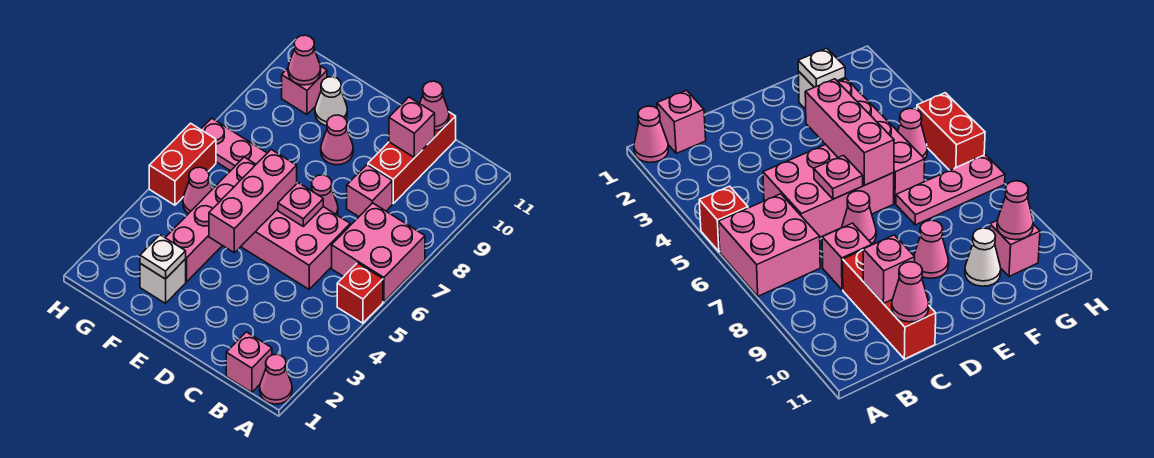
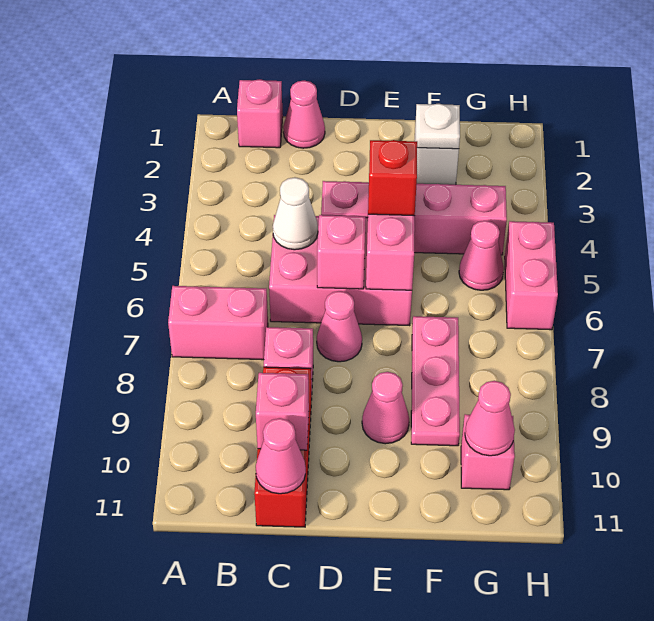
pink 1x1 cone [260,354,292,404] -> pink 1x1 cone moved to [283,80,325,148]
red 1x1 brick [337,263,383,323] -> red 1x1 brick moved to [368,140,417,216]
pink 2x2 brick [332,203,425,302] -> pink 1x2 brick [168,286,268,360]
pink 1x1 plate [278,183,323,226] -> pink 1x1 brick [317,215,366,289]
pink 1x4 brick [165,157,256,282] -> pink 1x4 brick turned to [321,181,507,255]
pink 1x3 plate [201,118,267,171] -> pink 1x3 plate turned to [411,316,460,446]
white 1x1 cone [315,77,347,126] -> white 1x1 cone moved to [273,177,318,250]
red 1x2 brick [149,123,216,205] -> pink 1x2 brick [505,221,558,330]

